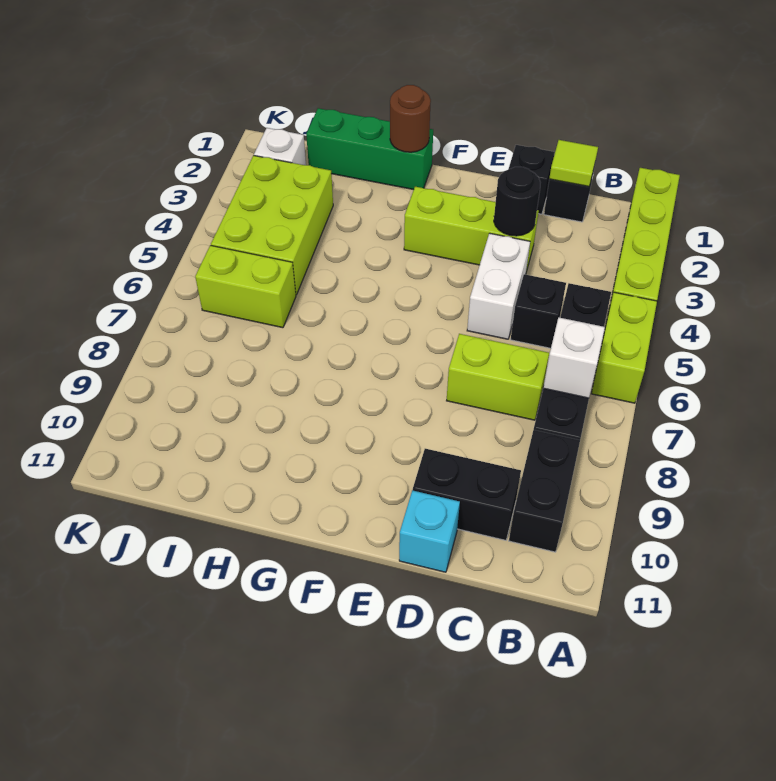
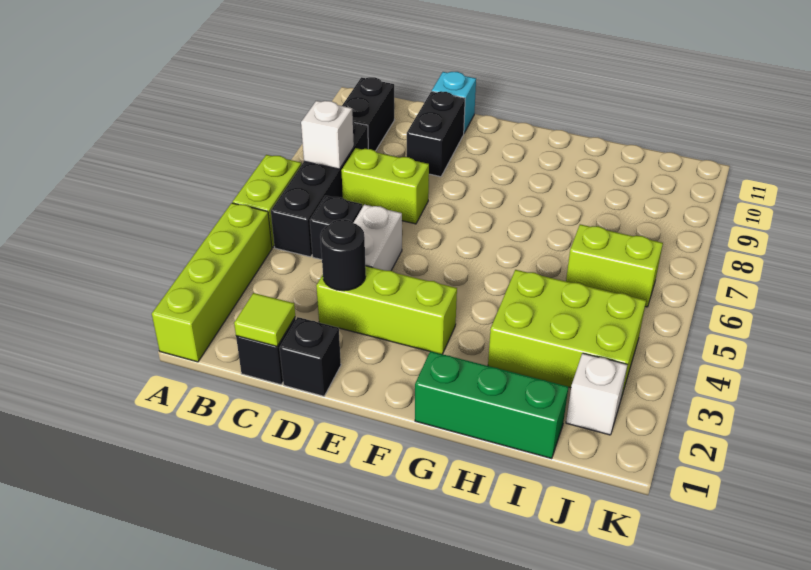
black 1x2 brick [413,449,521,540] -> black 1x2 brick turned to [407,91,465,177]
brown 1x1 round brick [390,85,431,152] -> none
lime 2x3 brick [211,155,333,295] -> lime 2x3 brick turned to [488,270,646,398]

